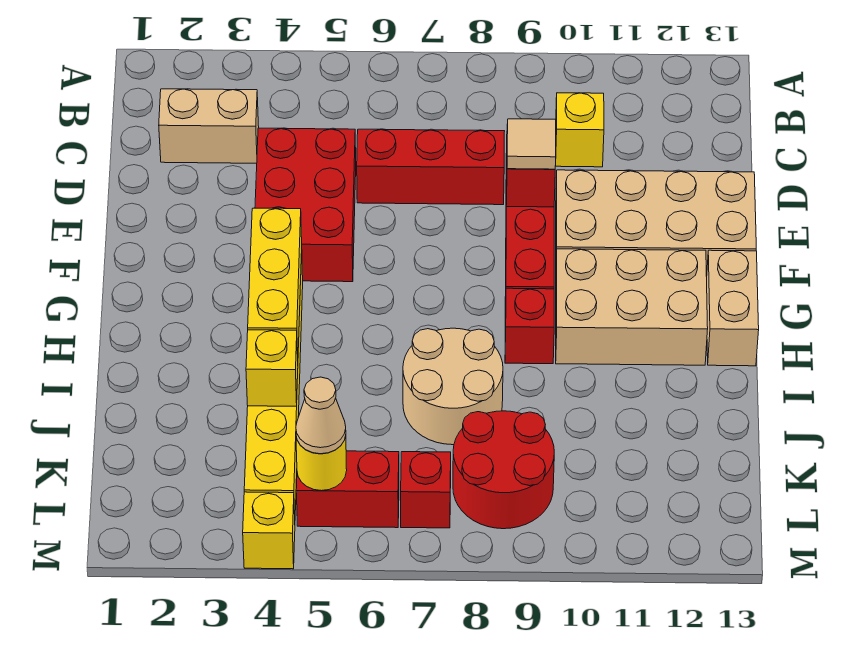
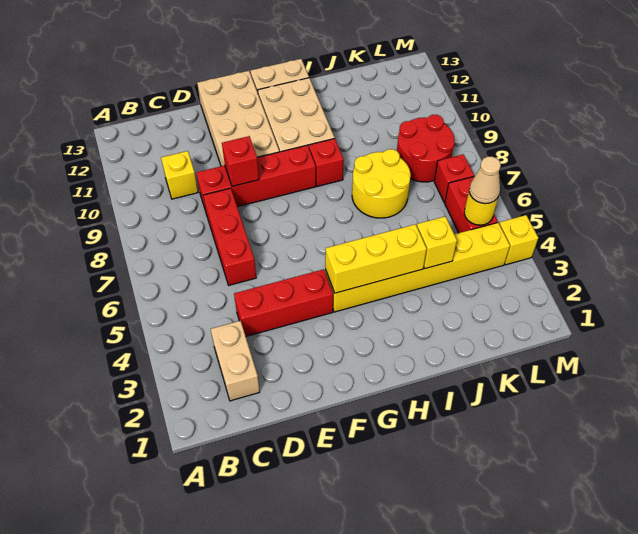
red 2x3 brick [255,128,356,282] -> red 1x3 brick [234,269,333,336]
tan 1x1 tile [507,119,556,169] -> none
tan 2x2 round brick [403,328,503,445] -> yellow 2x2 round brick [352,149,411,218]

